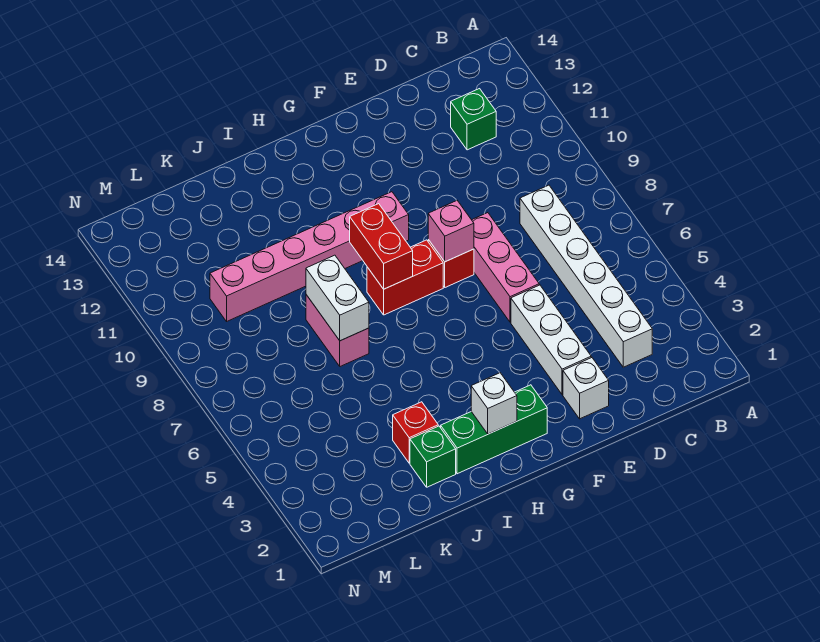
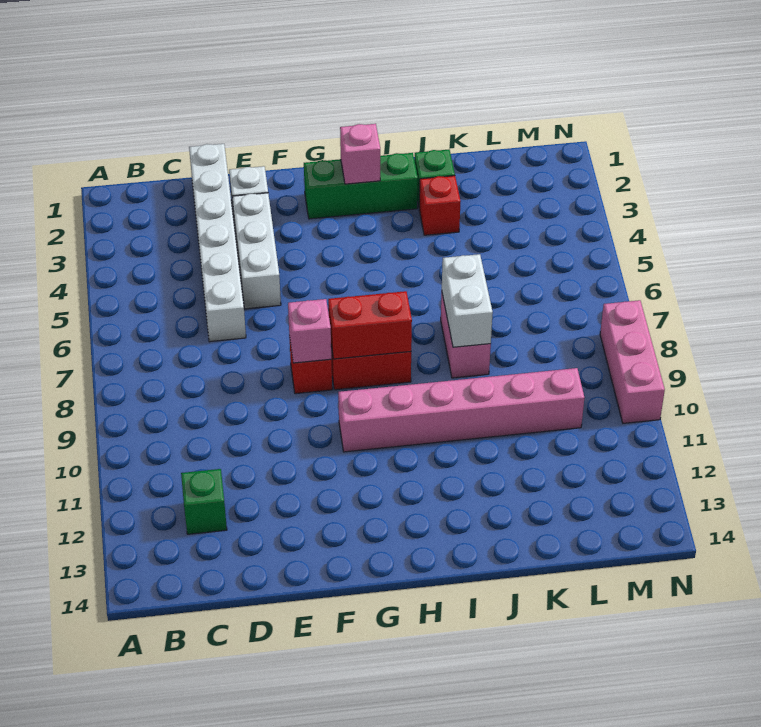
white 1x6 brick [520,185,652,367] -> white 1x6 brick moved to [189,144,246,342]
pink 1x3 brick [472,213,539,322] -> pink 1x3 brick moved to [600,300,665,423]
white 1x1 brick [471,373,517,434] -> pink 1x1 brick [340,124,380,184]
red 1x2 brick [350,204,413,289] -> red 1x2 brick turned to [328,291,412,359]

